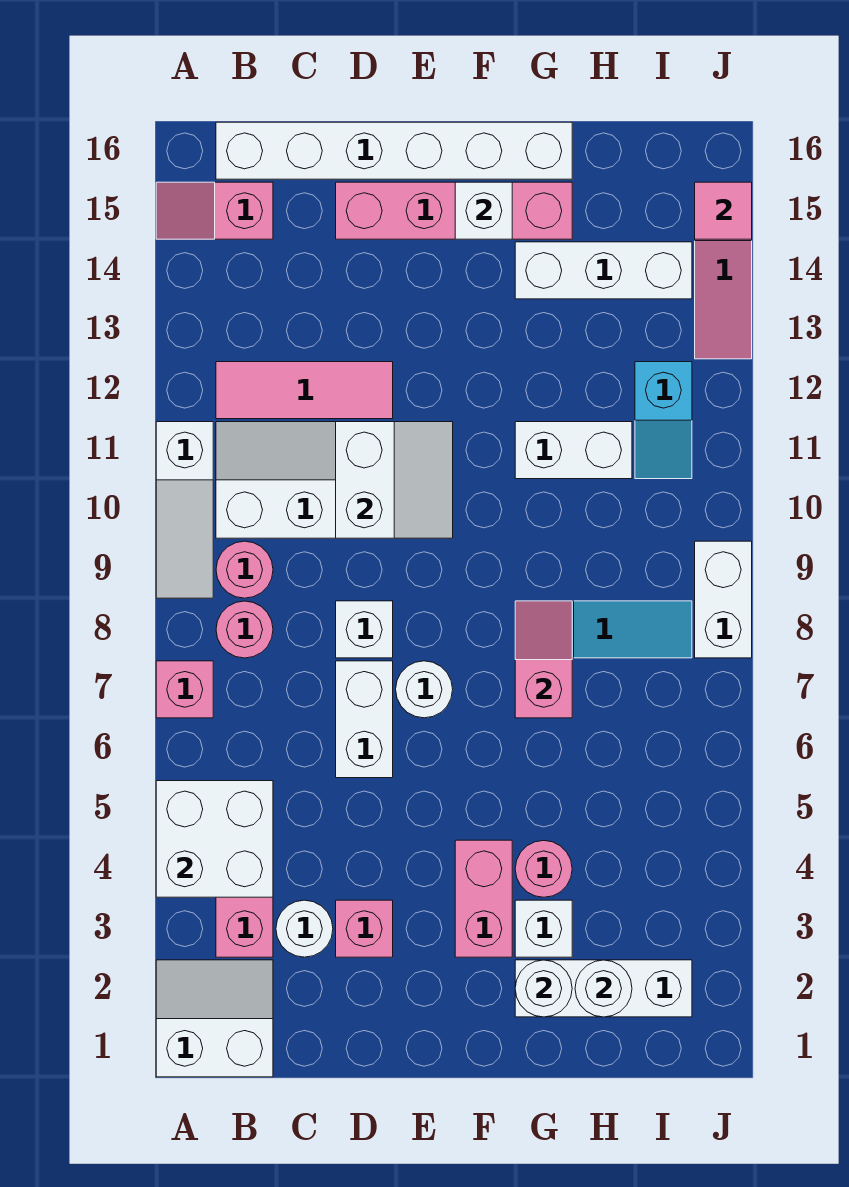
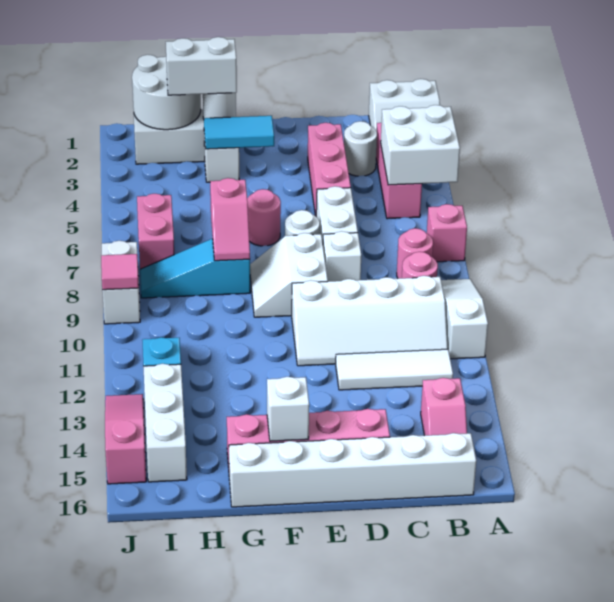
pink 1x2 slope [156,182,273,239] -> pink 1x2 slope turned to [421,378,467,436]
pink 1x3 tile [216,362,393,419] -> white 1x3 tile [336,349,453,390]
pink 1x1 brick [336,900,393,957] -> pink 1x3 brick [308,123,351,216]
white 2x2 slope [336,422,453,538] -> white 2x2 slope moved to [250,233,328,317]
pink 1x2 brick [455,840,512,957] -> pink 1x2 brick moved to [137,194,174,269]
none -> cyan 1x2 tile [204,116,274,149]
pink 1x1 round brick [515,841,572,897] -> pink 1x1 round brick moved to [247,189,281,246]
white 1x2 brick [515,422,632,479] -> white 1x2 brick moved to [166,37,237,95]
white 1x3 brick [515,242,692,299] -> white 1x3 brick turned to [143,364,187,482]
white 1x1 round brick [575,960,632,1017] -> white 2x2 round brick [132,55,201,130]
pink 1x1 tile [695,182,752,239] -> pink 1x1 tile moved to [101,254,139,290]

